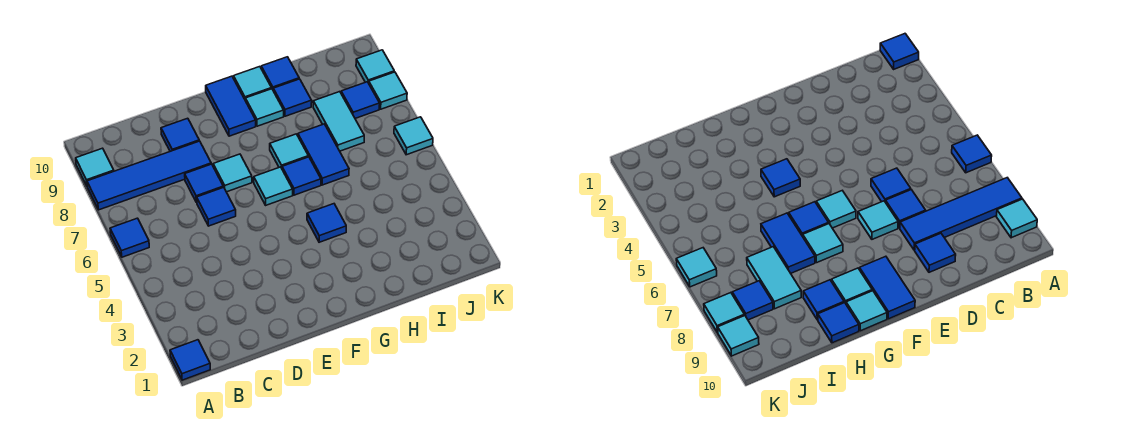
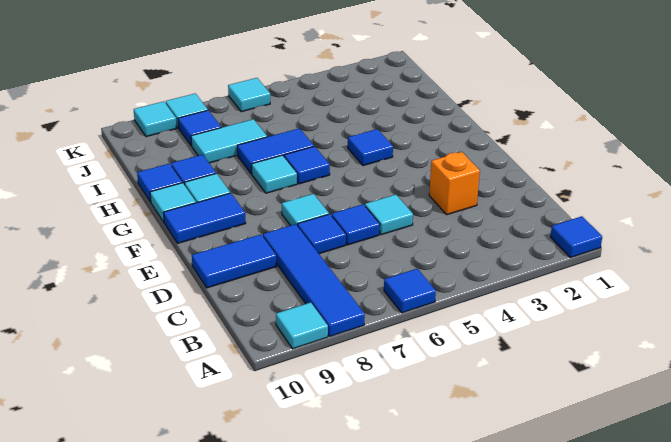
none -> orange 1x1 brick [429,152,480,215]
blue 1x1 tile [161,118,199,151] -> blue 1x2 tile [192,235,277,288]
cyan 1x1 tile [254,167,293,205] -> cyan 1x1 tile moved to [365,195,413,235]

